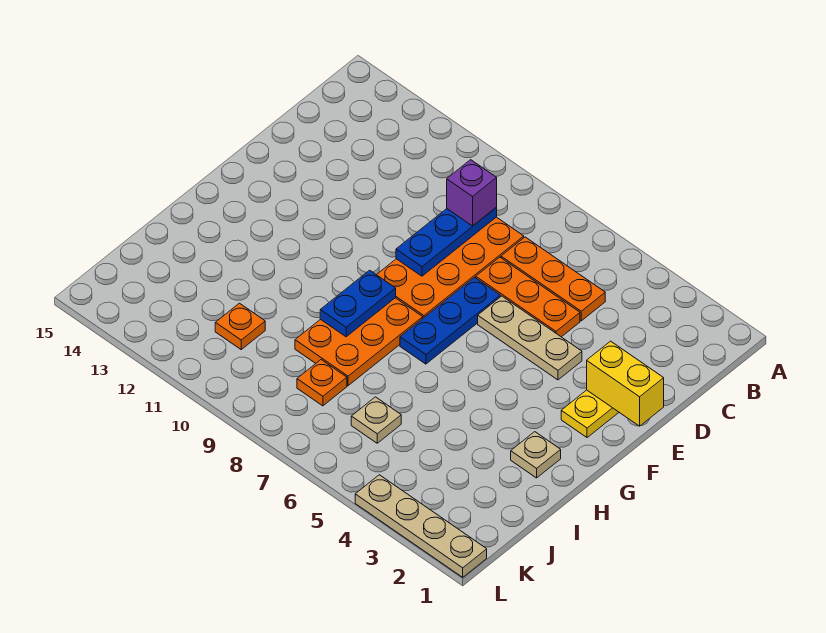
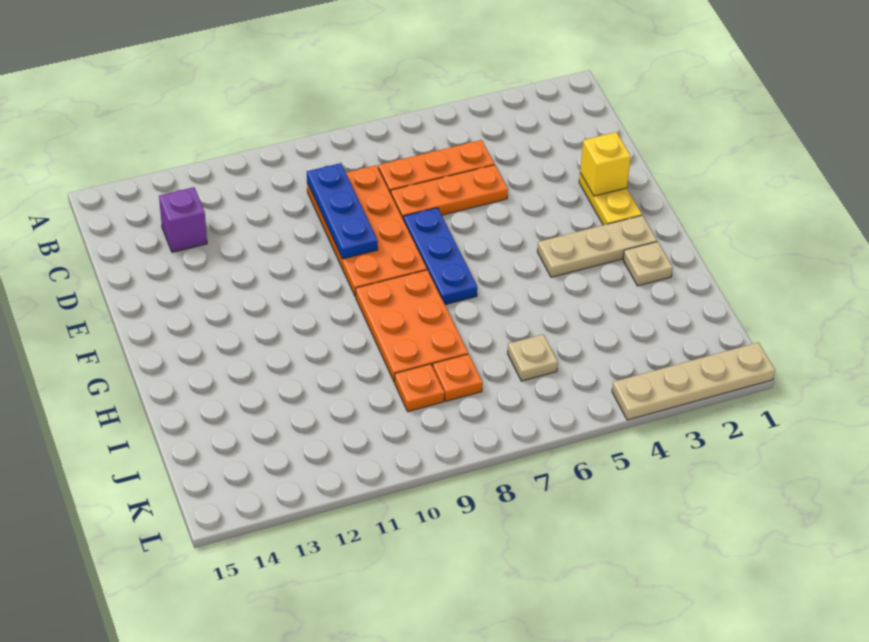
purple 1x1 brick [447,160,497,226] -> purple 1x1 brick moved to [159,187,207,252]
yellow 1x2 brick [587,341,664,426] -> yellow 1x1 brick [580,132,631,196]
tan 1x3 plate [478,296,582,380] -> tan 1x3 plate moved to [537,215,657,277]
blue 1x2 plate [320,270,396,337] -> none
orange 1x1 plate [215,303,265,349] -> orange 1x1 plate moved to [395,364,444,412]

